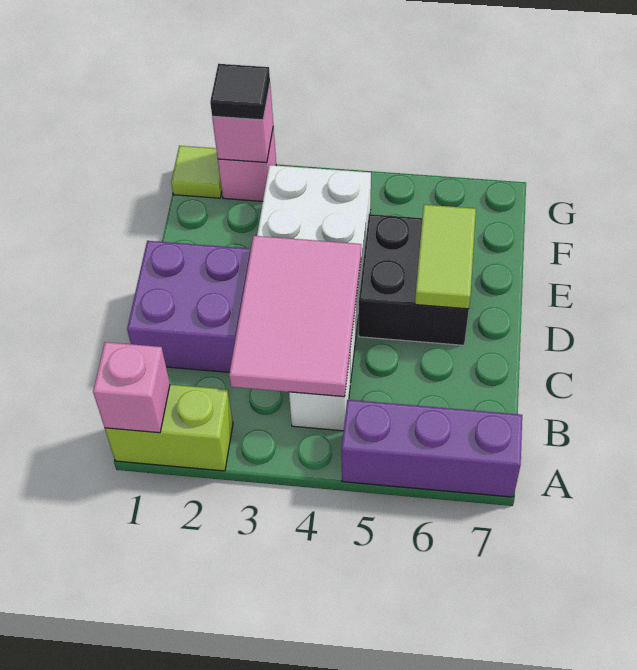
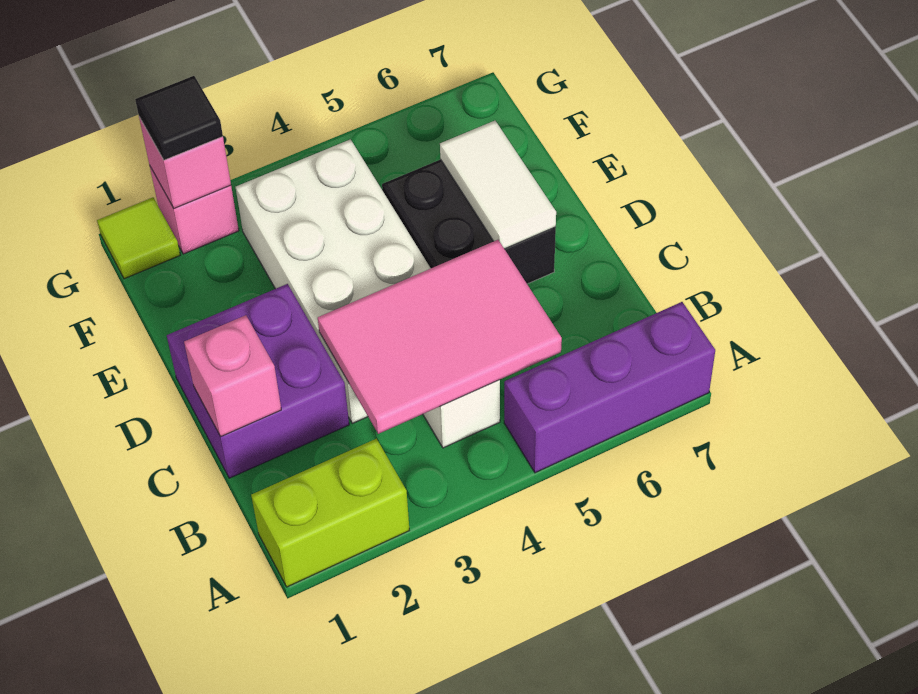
pink 1x1 brick [93,342,170,433] -> pink 1x1 brick moved to [184,315,281,437]
pink 2x3 tile [229,236,361,397] -> pink 2x3 tile turned to [318,240,562,434]
lime 1x2 tile [415,205,476,309] -> white 1x2 tile [440,121,556,249]

